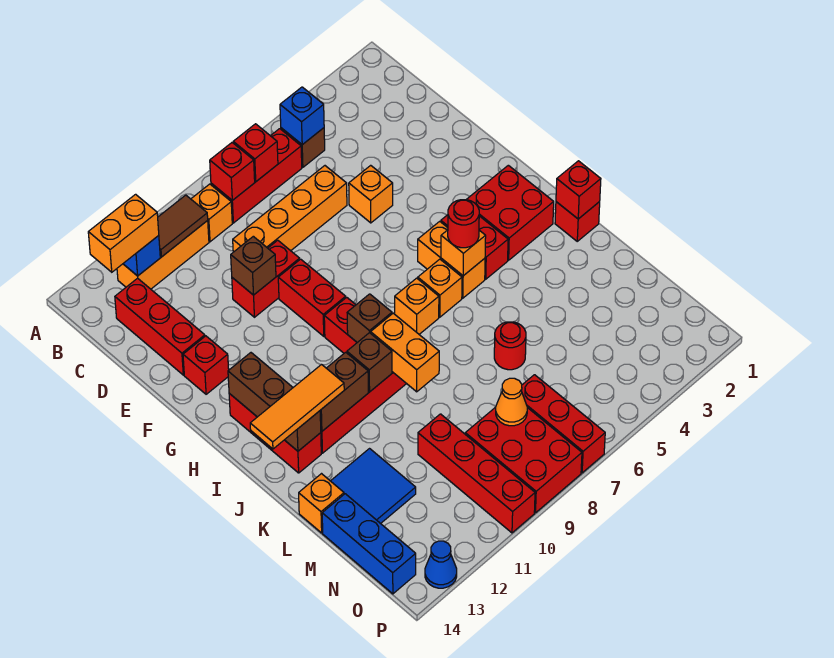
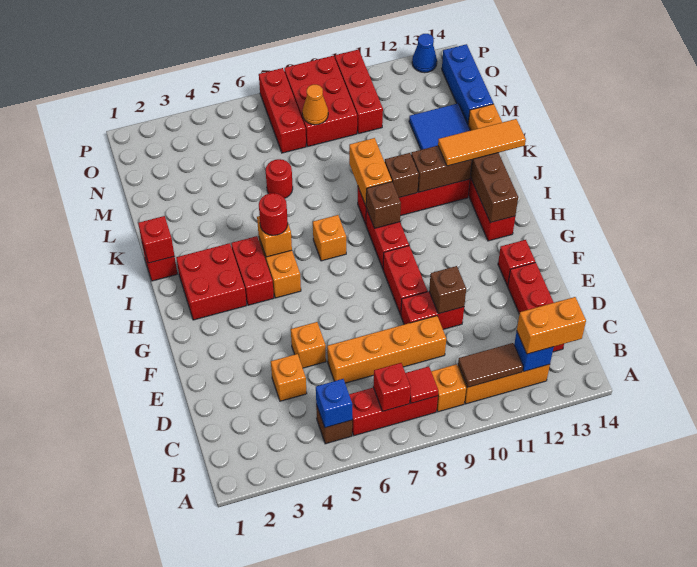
red 1x1 brick [210,143,255,200] -> red 1x1 tile [406,366,438,403]
orange 1x1 brick [418,259,462,317] -> orange 1x1 brick moved to [271,354,307,401]
red 1x4 brick [418,414,535,533] -> red 1x3 brick [335,49,383,134]

